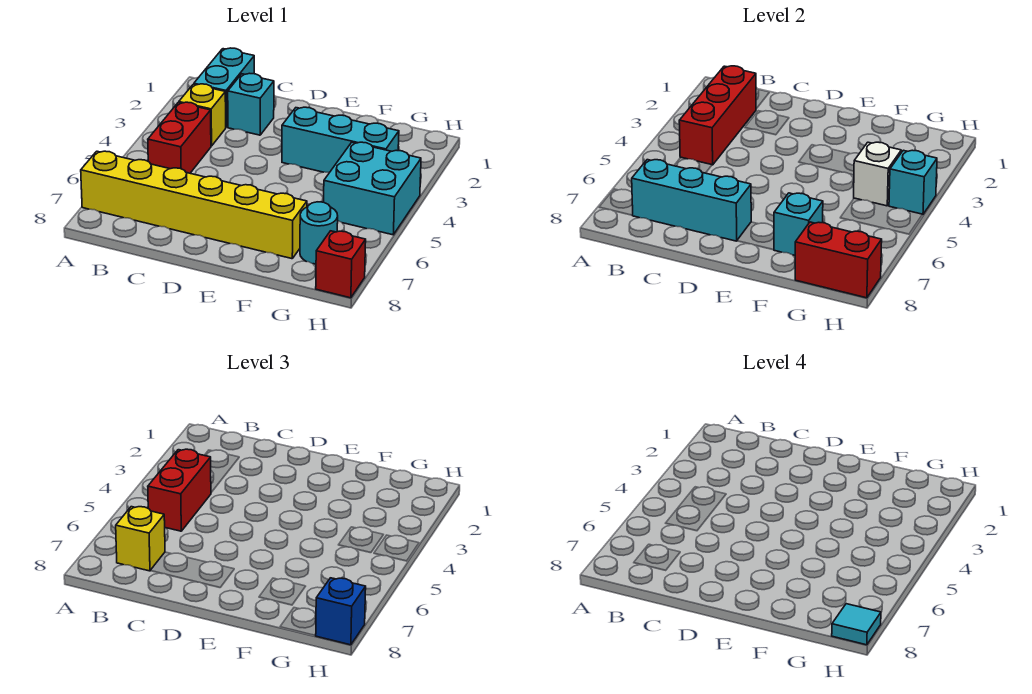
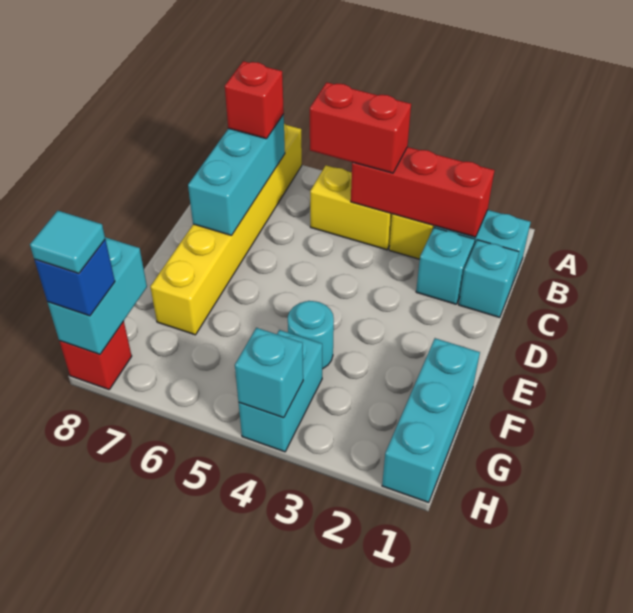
red 1x2 brick [148,102,211,173] -> yellow 1x2 brick [310,166,392,250]
yellow 1x1 brick [116,507,165,571] -> red 1x1 brick [225,61,284,139]
cyan 1x3 brick [282,107,399,173] -> cyan 1x3 brick moved to [382,338,480,503]
cyan 1x1 brick [774,193,823,255] -> cyan 1x1 brick moved to [459,240,519,318]
cyan 2x2 brick [324,142,421,235] -> cyan 1x2 brick [239,330,322,452]
white 1x1 brick [854,142,901,206] -> none
cyan 1x1 round brick [300,202,338,264] -> cyan 1x1 round brick moved to [288,301,334,369]
red 1x2 brick [795,222,882,298] -> cyan 1x2 brick [47,237,147,354]

